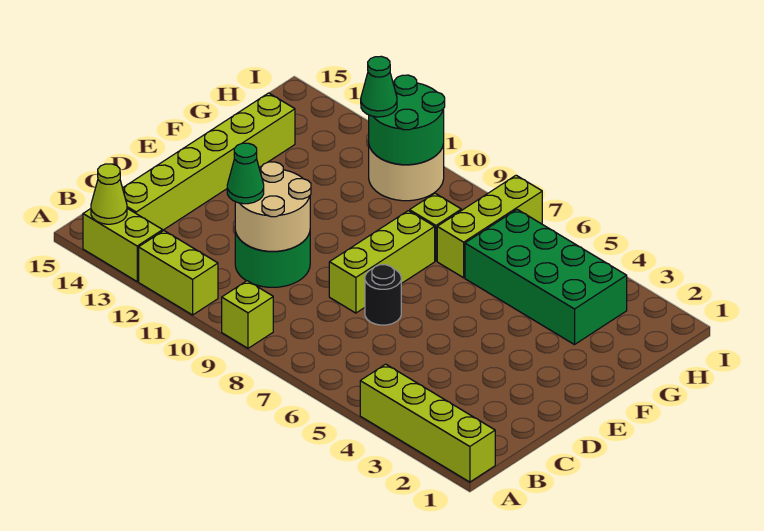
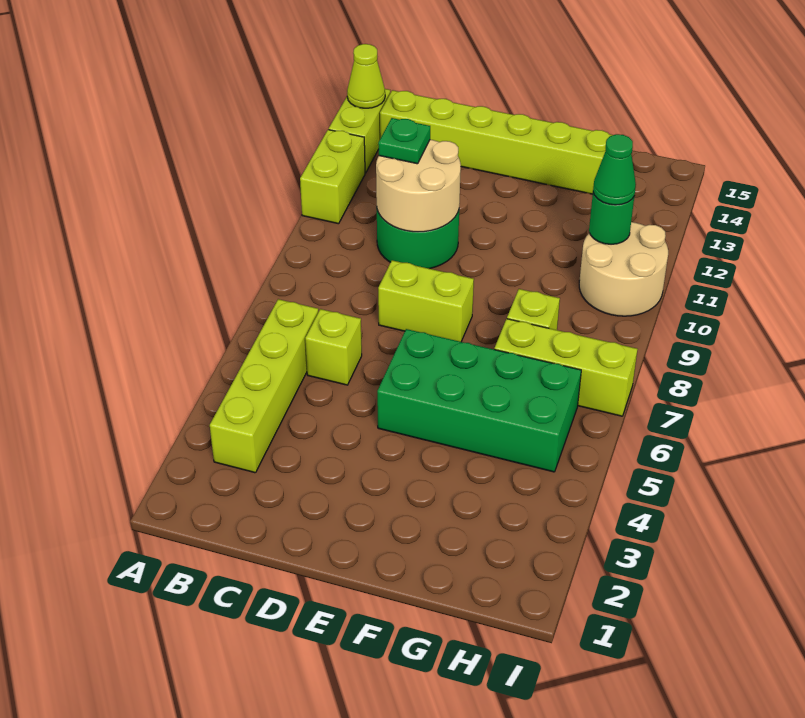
lime 1x4 brick [360,364,495,482] -> lime 1x4 brick moved to [210,299,318,473]
lime 1x1 brick [222,281,273,348] -> lime 1x1 brick moved to [305,309,362,385]
green 1x1 cone [227,143,264,204] -> green 1x1 plate [378,118,430,164]
black 1x1 round brick [365,265,401,325] -> none
lime 1x3 brick [329,211,435,313] -> lime 1x2 brick [378,260,474,342]
green 2x4 brick [465,209,627,345] -> green 2x4 brick turned to [377,329,581,472]
green 2x2 round brick [369,75,445,165] -> green 1x1 round brick [589,193,634,244]

